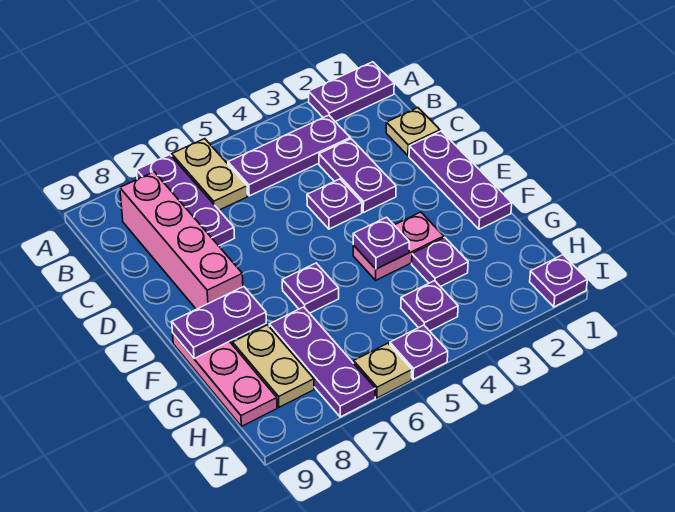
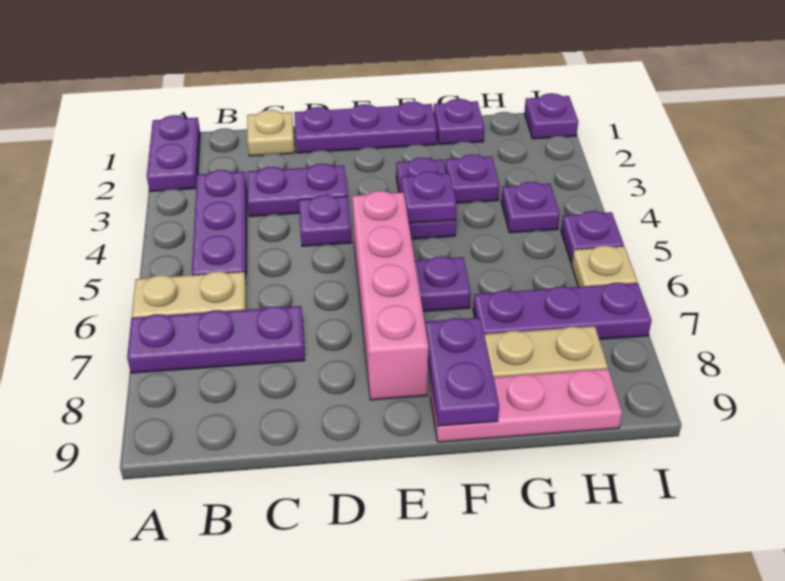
pink 1x4 brick [120,172,243,309] -> pink 1x4 brick turned to [352,191,428,400]
pink 1x2 plate [353,212,444,280] -> purple 1x2 plate [396,158,456,239]
none -> purple 1x1 plate [434,99,484,144]

